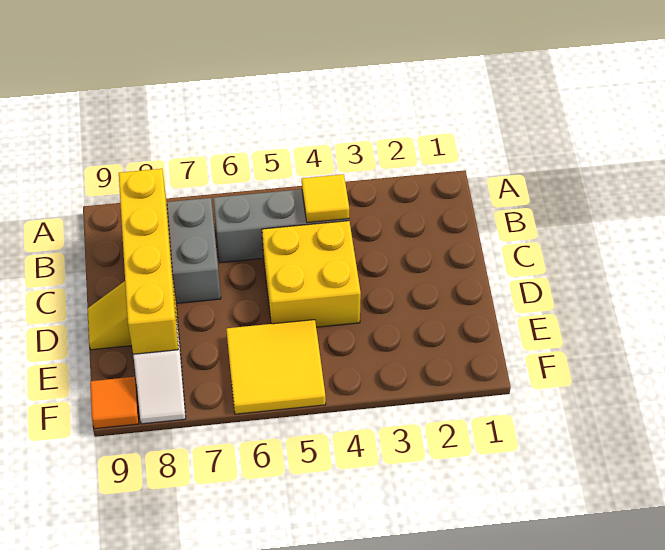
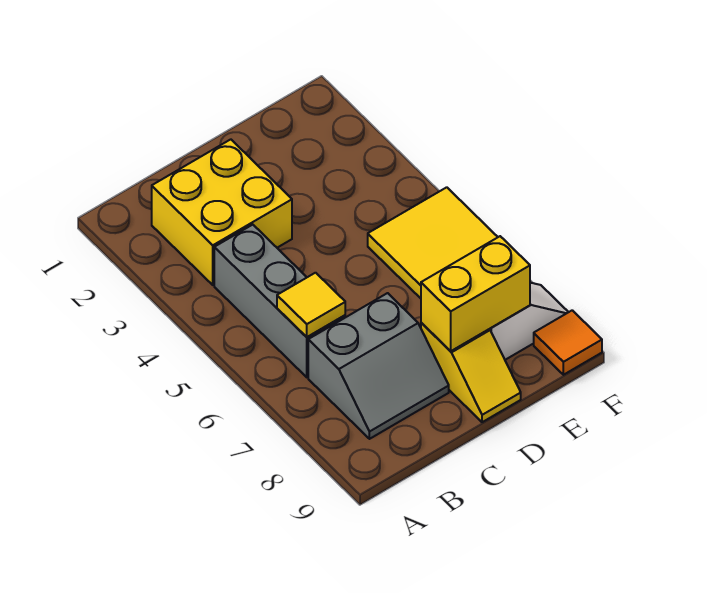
yellow 1x1 tile [302,174,349,223] -> yellow 1x1 tile moved to [277,273,345,337]
yellow 1x4 brick [119,169,178,354] -> yellow 1x2 brick [421,236,530,351]
yellow 2x2 brick [262,221,361,327] -> yellow 2x2 brick moved to [152,139,292,285]

